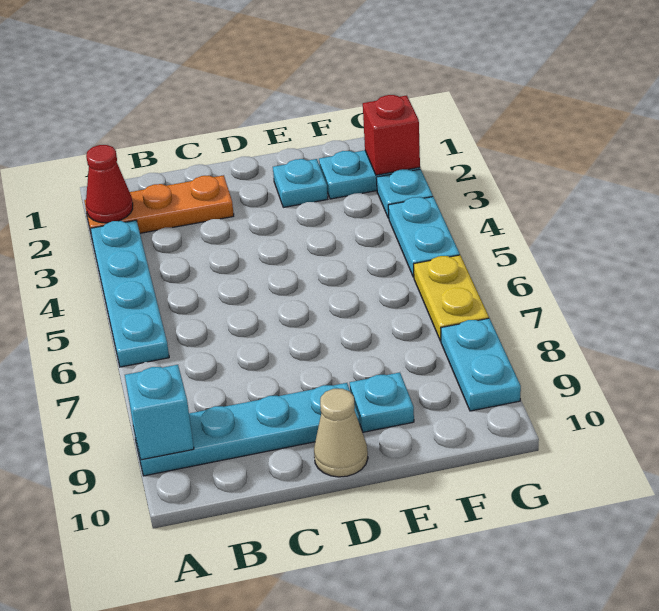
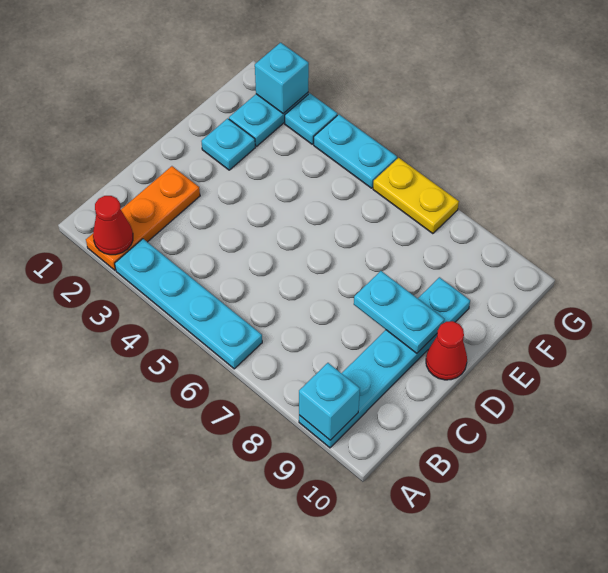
tan 1x1 cone [314,389,368,477] -> red 1x1 cone [426,321,467,380]
red 1x1 brick [363,95,420,175] -> cyan 1x1 brick [255,43,309,114]
cyan 1x2 plate [441,318,521,411] -> cyan 1x2 plate moved to [354,271,444,353]

